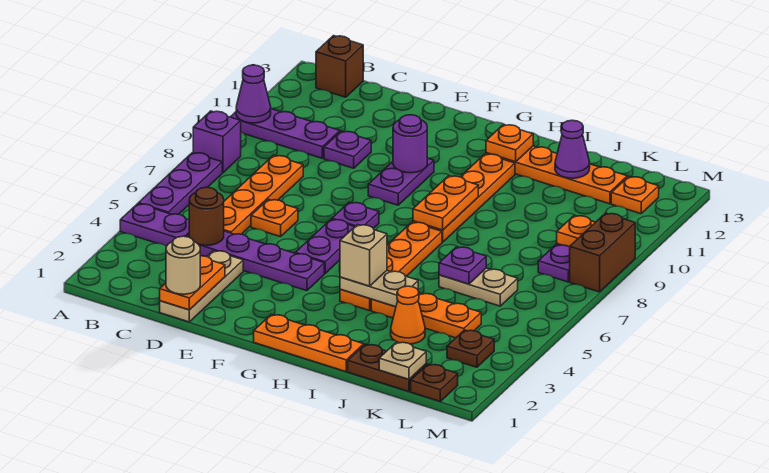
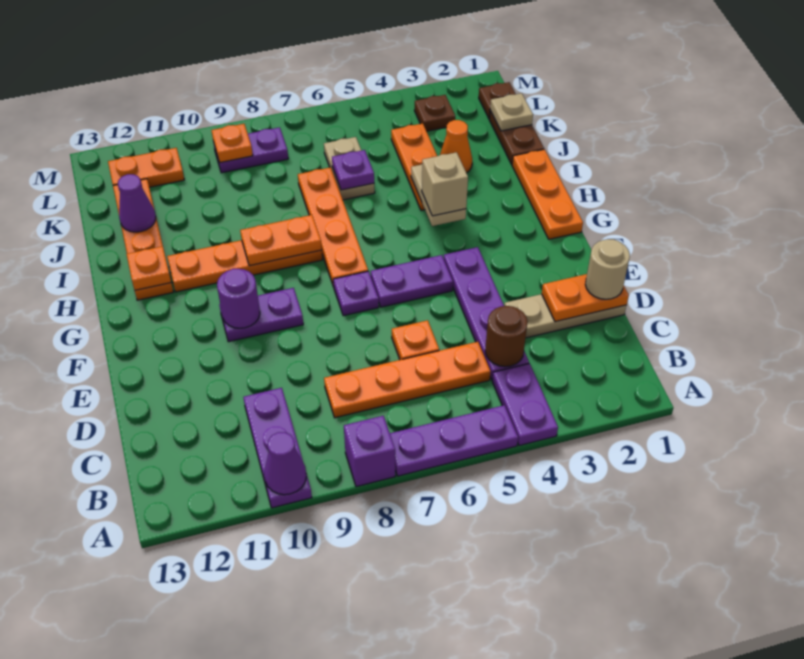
brown 1x1 brick [316,36,363,97] -> none
purple 1x1 plate [324,131,371,168] -> none
orange 1x4 plate [340,222,442,311] -> orange 1x4 plate turned to [298,167,368,287]
orange 1x1 plate [611,177,659,214] -> orange 1x2 plate [108,148,184,187]
brown 1x2 brick [570,213,635,292] -> none

